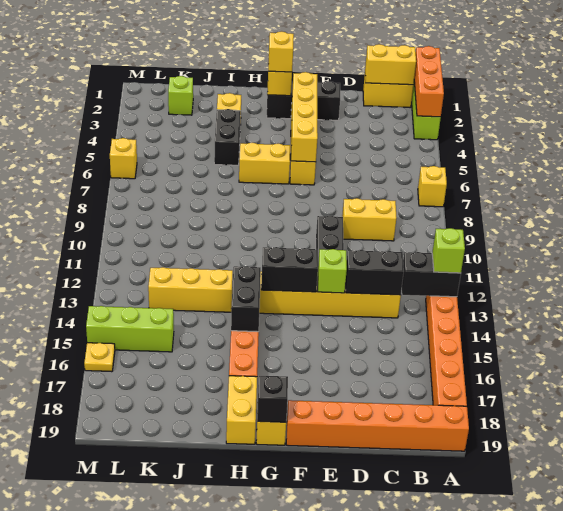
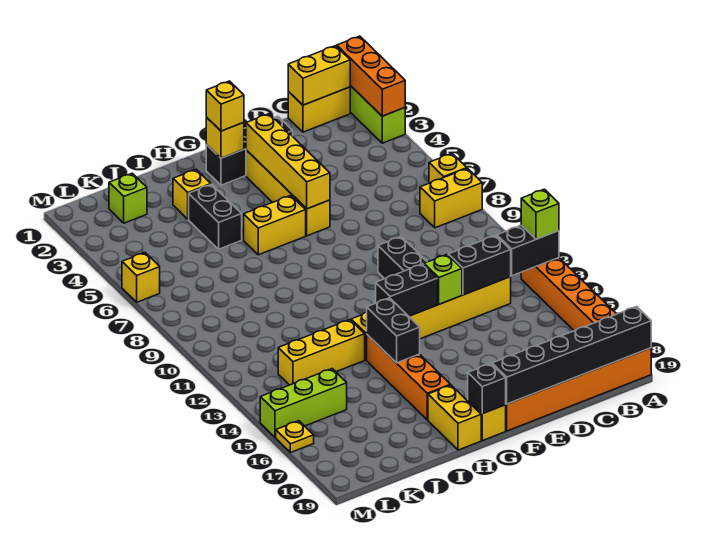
none -> black 1x6 brick [492,306,651,404]
yellow 1x2 brick [342,198,397,241] -> yellow 1x2 brick moved to [420,168,482,228]

